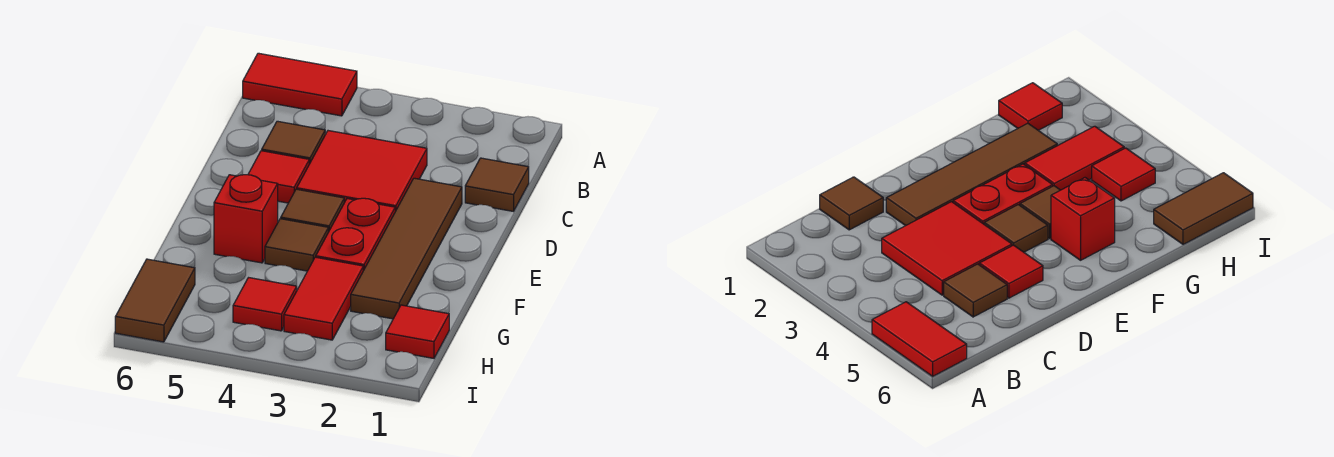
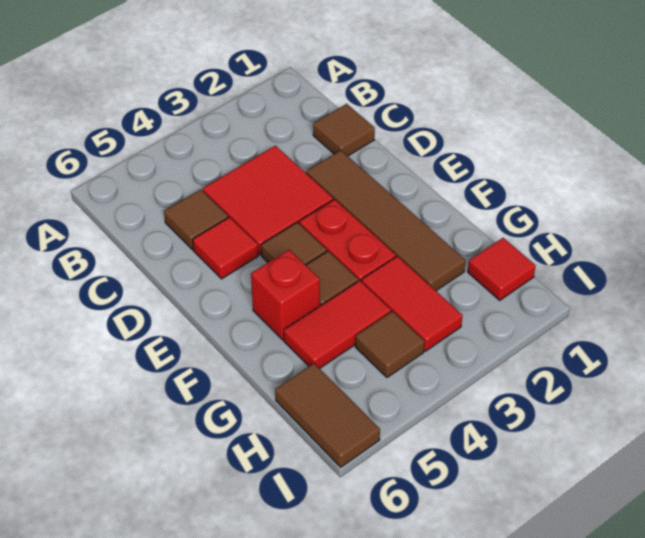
red 1x2 tile [243,53,357,116] -> red 1x2 tile moved to [284,281,391,369]
red 1x1 tile [233,278,297,331] -> brown 1x1 tile [355,311,425,377]

